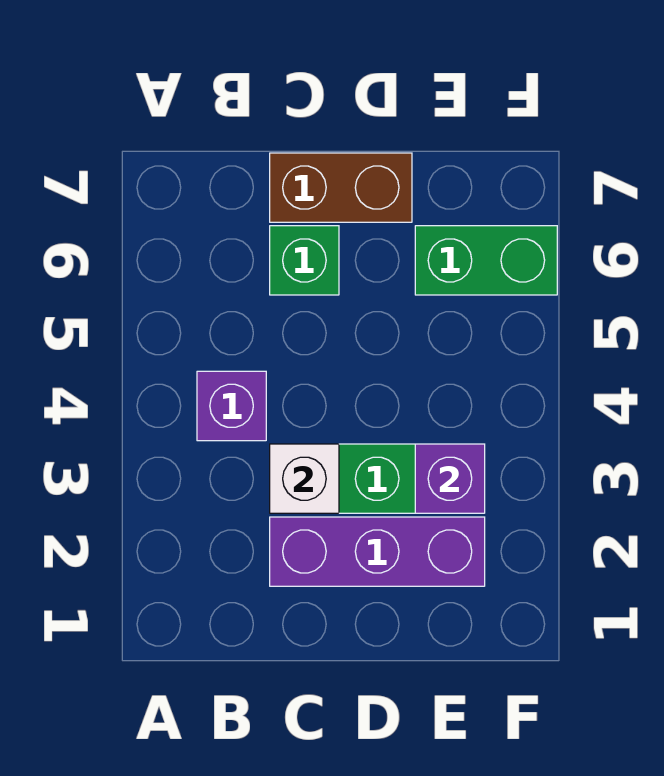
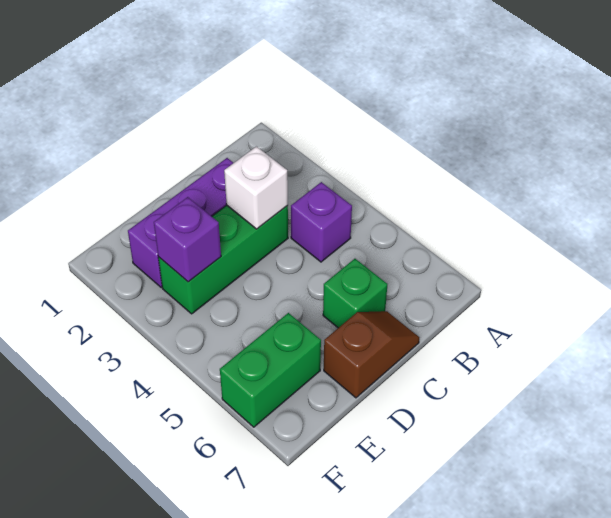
brown 1x2 brick [270,153,412,222] -> brown 1x2 slope [324,311,419,398]

